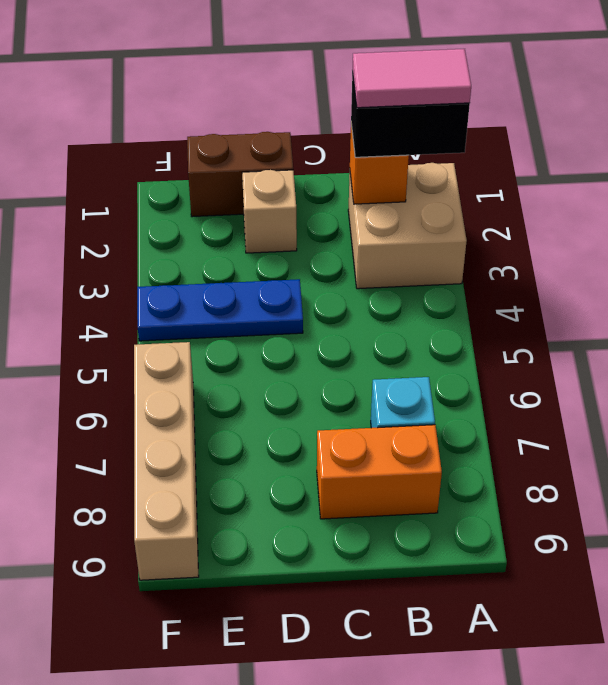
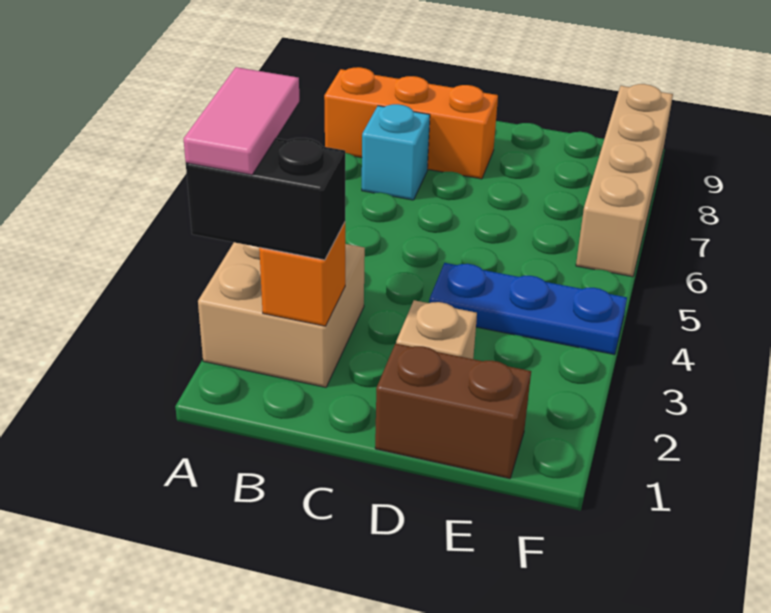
pink 1x2 tile [352,49,471,108] -> pink 1x2 tile turned to [183,67,299,175]
orange 1x2 brick [317,425,442,519] -> orange 1x3 brick [324,67,498,179]

